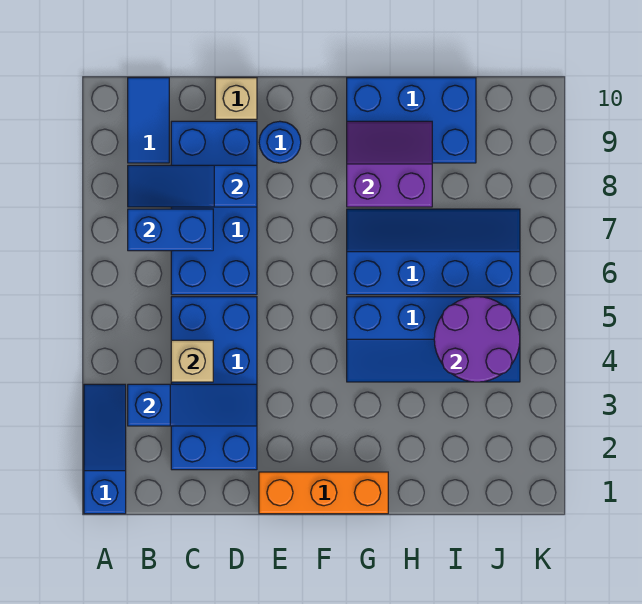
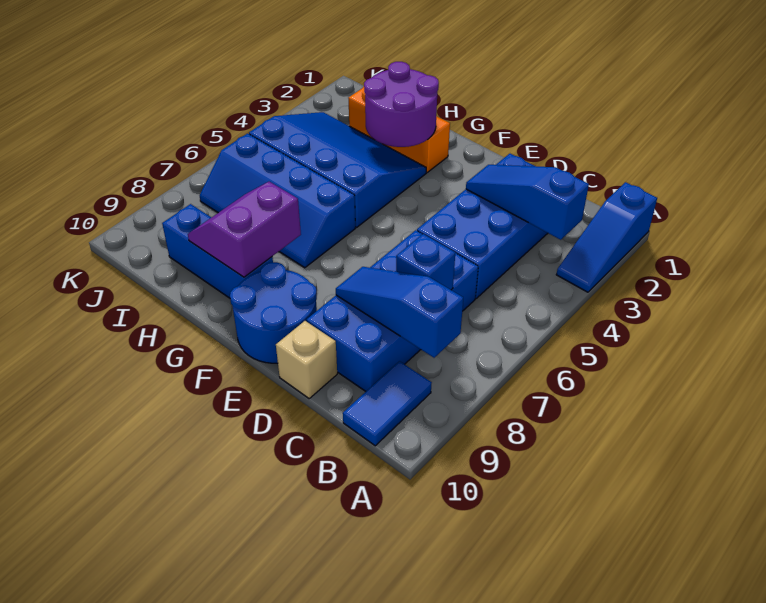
blue 1x2 brick [128,209,213,251] -> blue 1x1 brick [396,234,455,290]
blue 1x3 slope [128,165,257,207] -> blue 1x3 slope turned to [336,267,463,358]
tan 1x1 brick [171,340,213,382] -> none
orange 1x3 brick [259,472,388,514] -> orange 1x3 brick moved to [349,87,450,172]
blue 1x1 round brick [259,121,301,163] -> blue 2x2 round brick [230,262,317,363]
blue 2x4 slope [347,297,520,382] -> blue 3x4 slope [249,112,426,227]
purple 2x2 slope [347,121,432,207] -> purple 2x2 slope turned to [188,182,301,277]
blue 2x3 brick [347,78,476,163] -> blue 1x3 brick [162,204,273,298]
purple 2x2 round brick [434,297,520,382] -> purple 2x2 round brick moved to [364,62,439,147]

